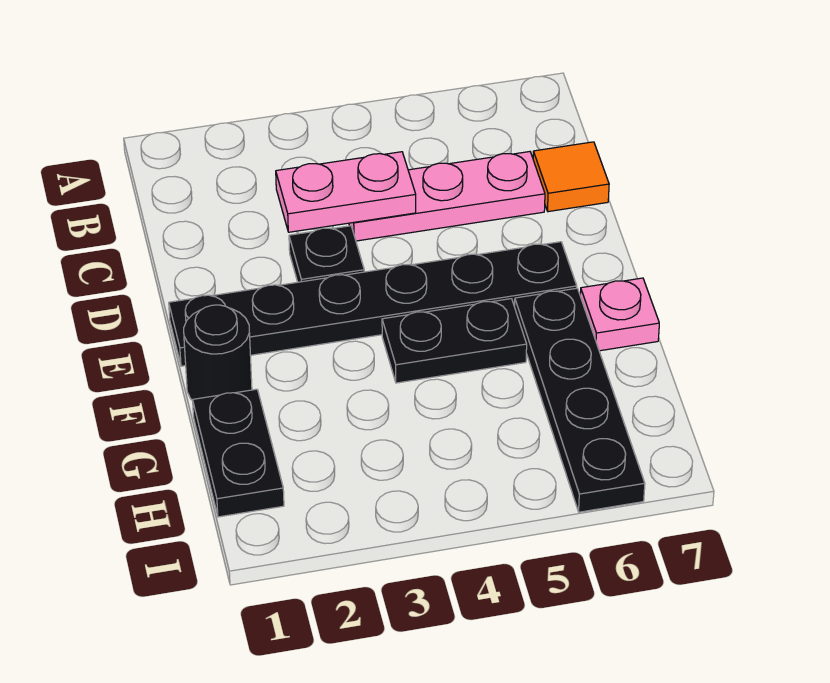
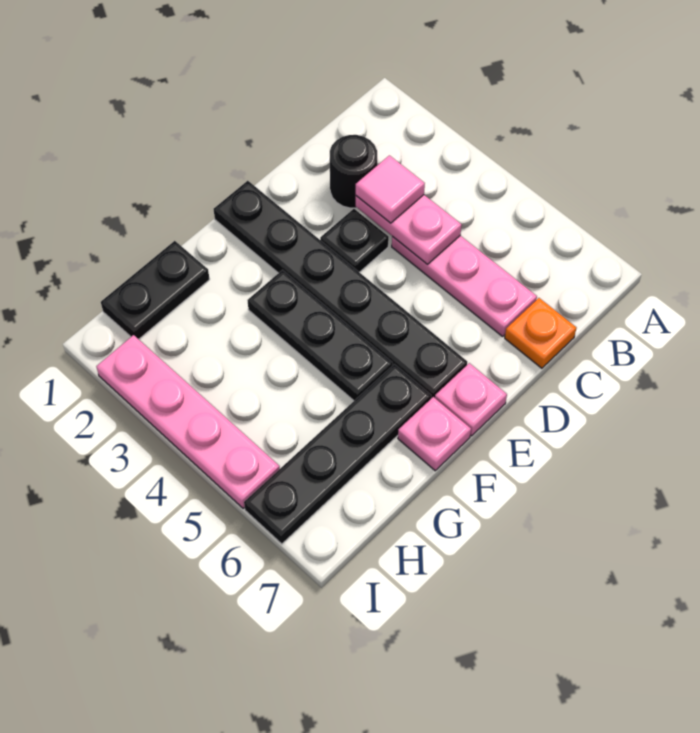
none -> pink 1x1 tile [356,155,425,223]
orange 1x1 tile [533,142,609,212] -> orange 1x1 plate [505,298,577,368]
none -> pink 1x1 plate [435,363,507,436]
black 1x1 round brick [184,305,252,401] -> black 1x1 round brick moved to [330,135,377,208]
black 1x2 plate [382,299,527,383] -> black 1x3 plate [247,270,393,401]
none -> pink 1x4 plate [96,335,280,508]

